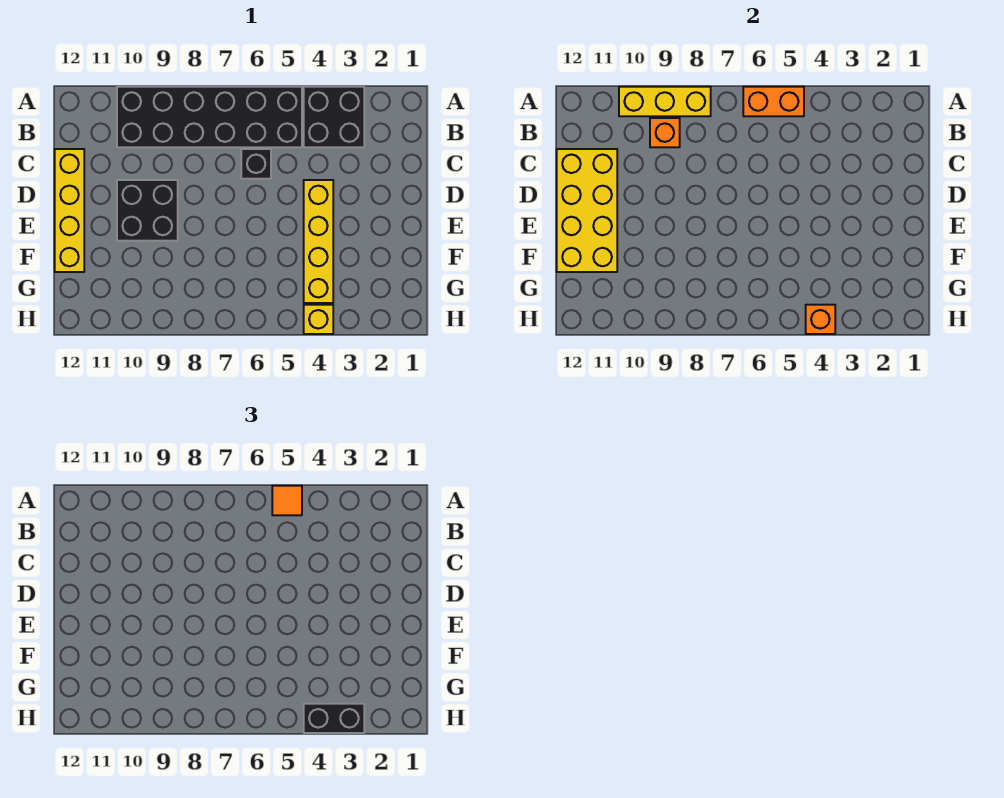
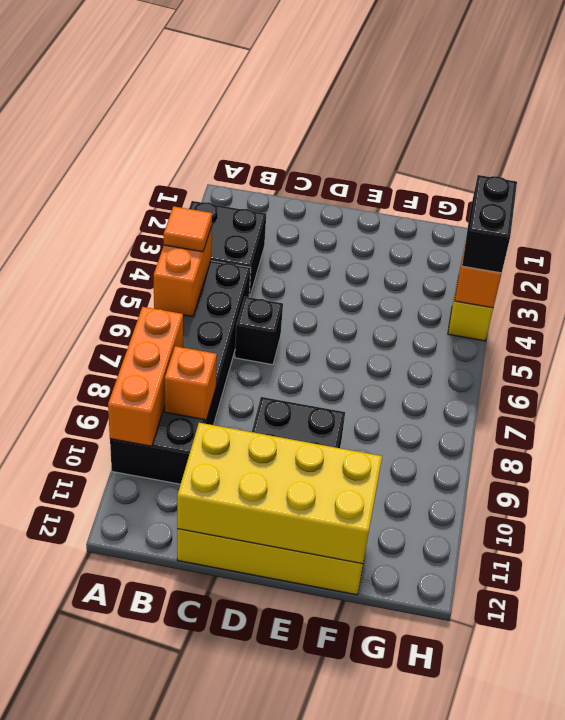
yellow 1x3 brick [619,87,711,116] -> orange 1x3 brick [108,307,183,446]
yellow 1x4 brick [304,180,333,303] -> none

